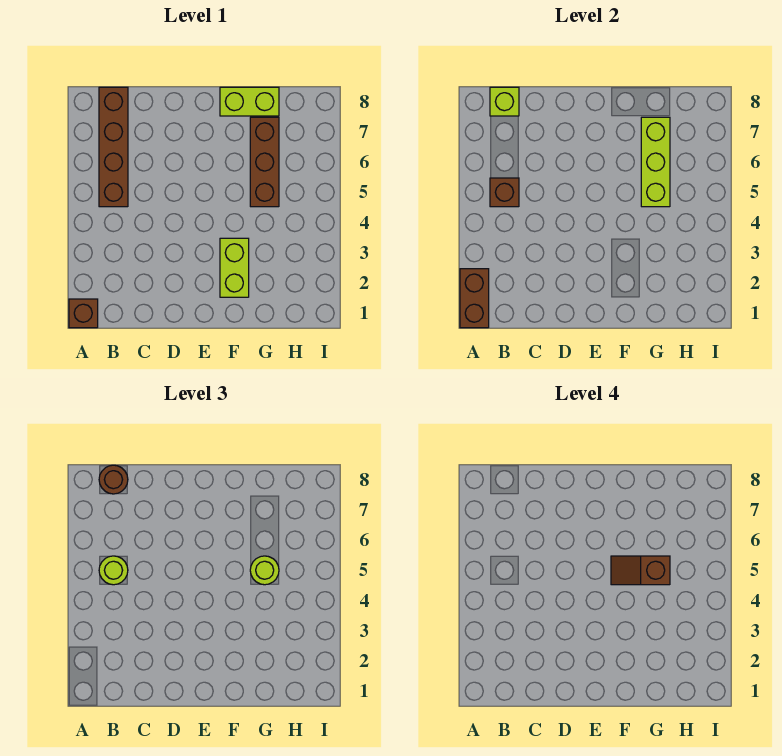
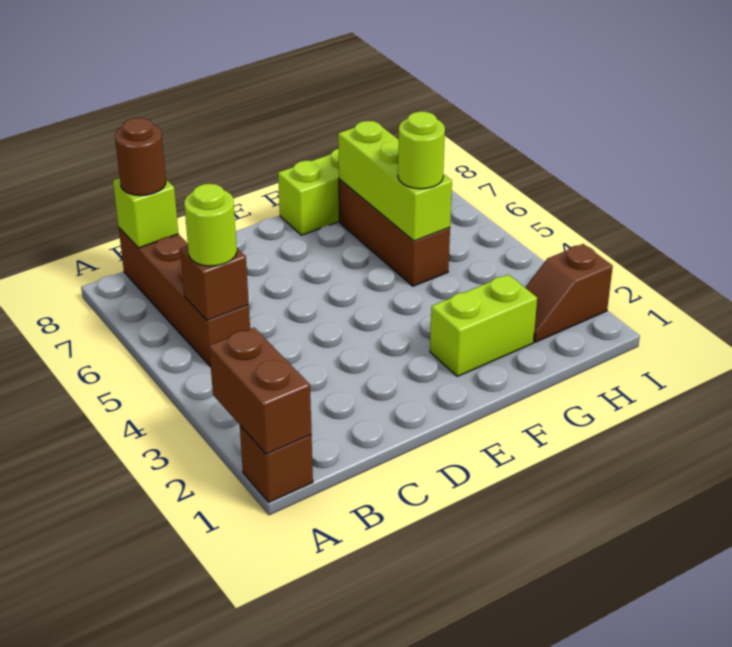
lime 1x2 brick [220,238,249,297] -> lime 1x2 brick turned to [430,275,537,376]
brown 1x2 slope [611,556,670,585] -> brown 1x2 slope moved to [525,244,613,342]

